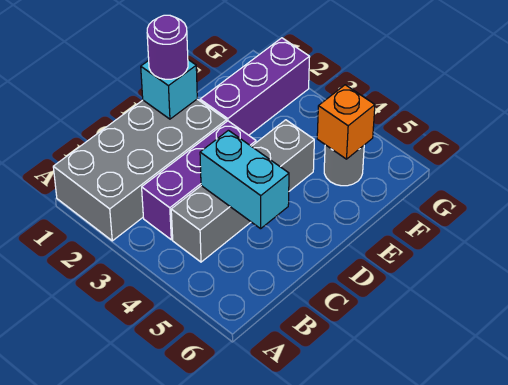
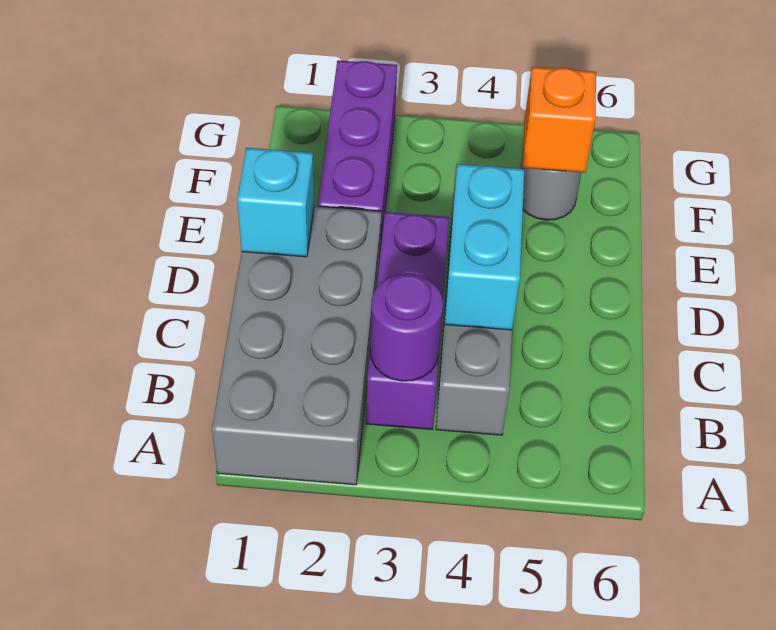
cyan 1x2 brick [200,130,289,229] -> cyan 1x2 brick turned to [444,164,524,330]
purple 1x1 round brick [147,15,188,79] -> purple 1x1 round brick moved to [370,274,443,381]

